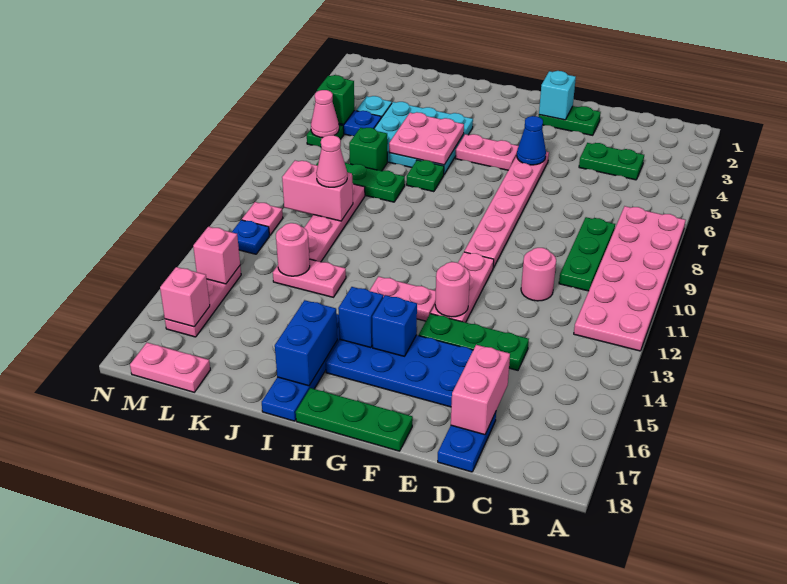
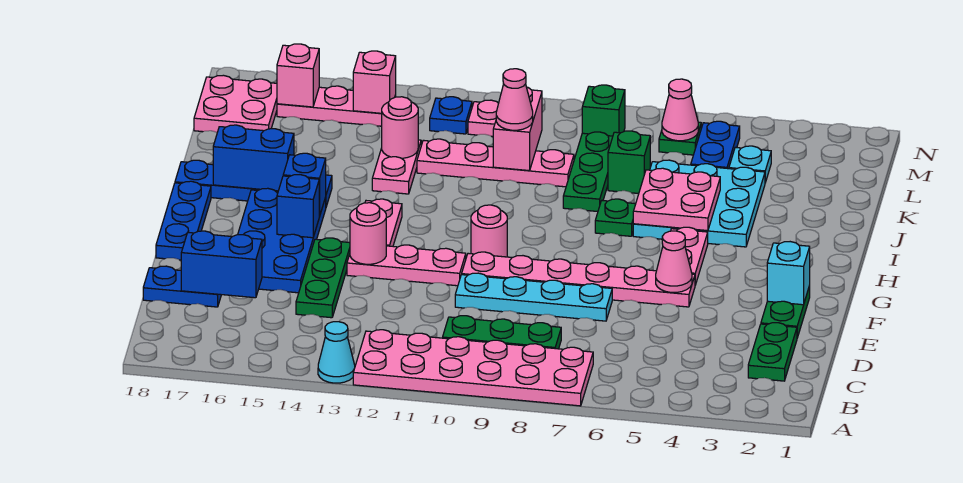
none -> cyan 1x1 cone [318,322,355,383]
green 1x2 plate [579,143,644,180] -> green 1x2 plate moved to [748,323,797,381]
pink 1x1 round brick [521,248,556,301] -> pink 1x1 round brick moved to [471,205,507,257]
pink 1x2 brick [451,345,510,435] -> blue 1x2 brick [181,231,262,298]
none -> cyan 1x4 plate [455,273,612,321]
blue 1x1 cone [517,116,546,165] -> pink 1x1 cone [656,231,692,293]
green 1x3 plate [296,388,413,451] -> blue 1x3 plate [156,181,211,260]
pink 1x2 plate [130,343,210,392] -> pink 2x2 plate [194,75,277,132]
green 1x1 brick [317,75,354,125] -> green 1x1 brick moved to [582,85,625,136]

